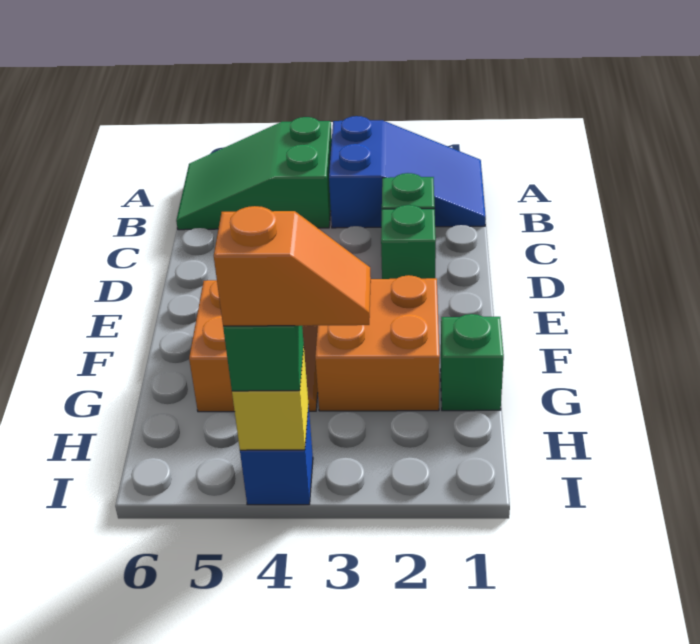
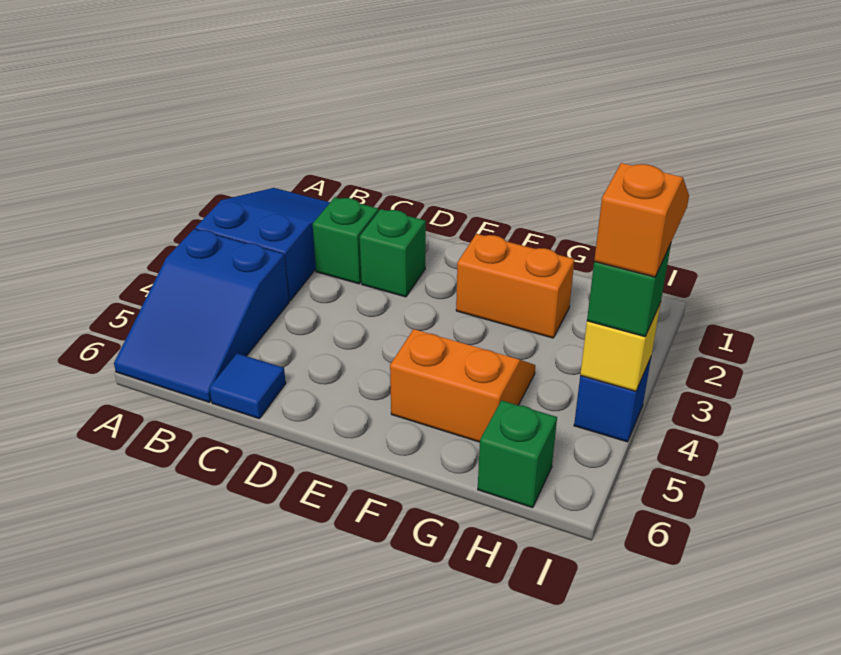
green 2x3 slope [176,117,332,230] -> blue 2x3 slope [114,229,289,402]
none -> blue 1x1 tile [209,353,286,418]
orange 2x2 brick [315,275,440,411] -> orange 1x2 brick [456,234,575,338]
green 1x1 brick [440,314,504,411] -> green 1x1 brick moved to [478,400,557,508]

